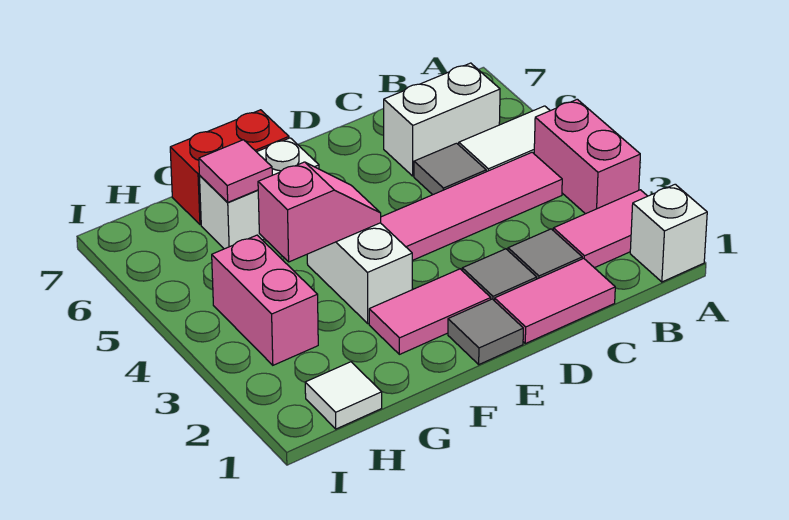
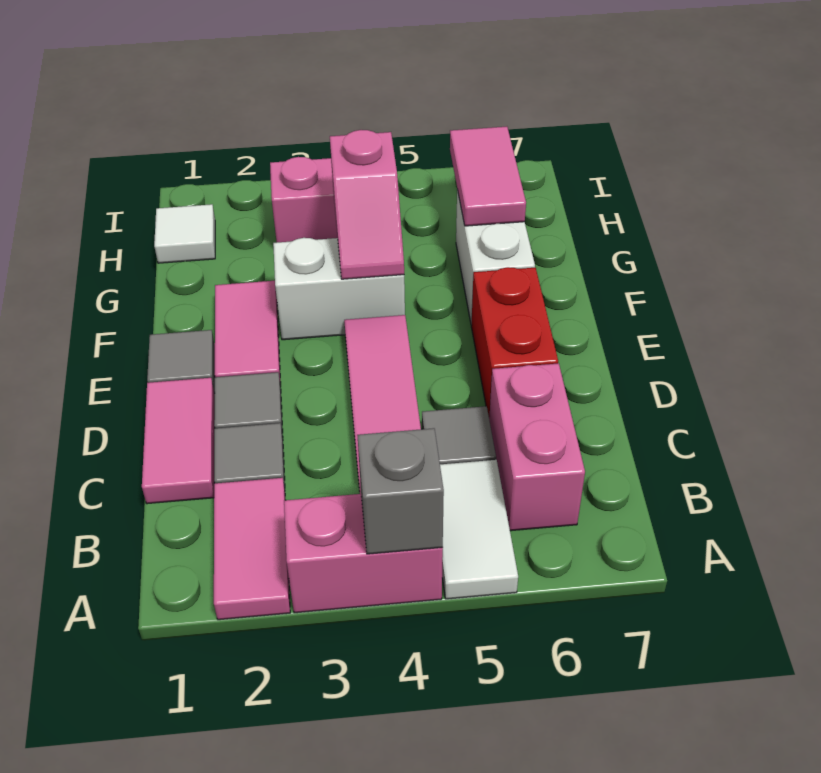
white 1x1 brick [630,184,707,282] -> none
none -> grey 1x1 brick [357,428,444,554]
white 1x2 brick [384,63,500,176] -> pink 1x2 brick [489,363,585,531]
red 1x2 brick [170,110,289,225] -> red 1x2 brick moved to [471,267,558,417]
pink 1x1 tile [199,140,272,202] -> pink 1x2 tile [450,127,526,226]

